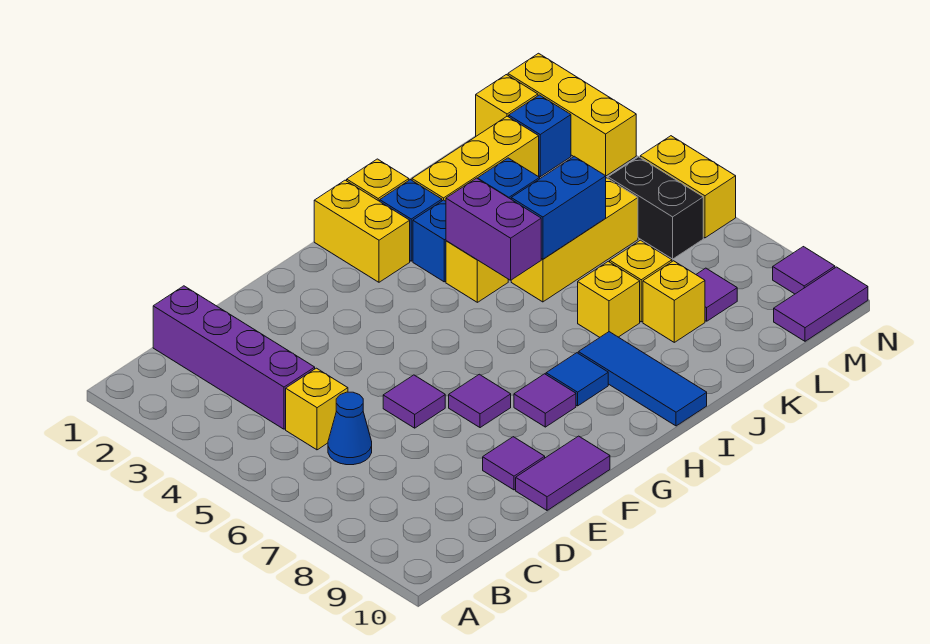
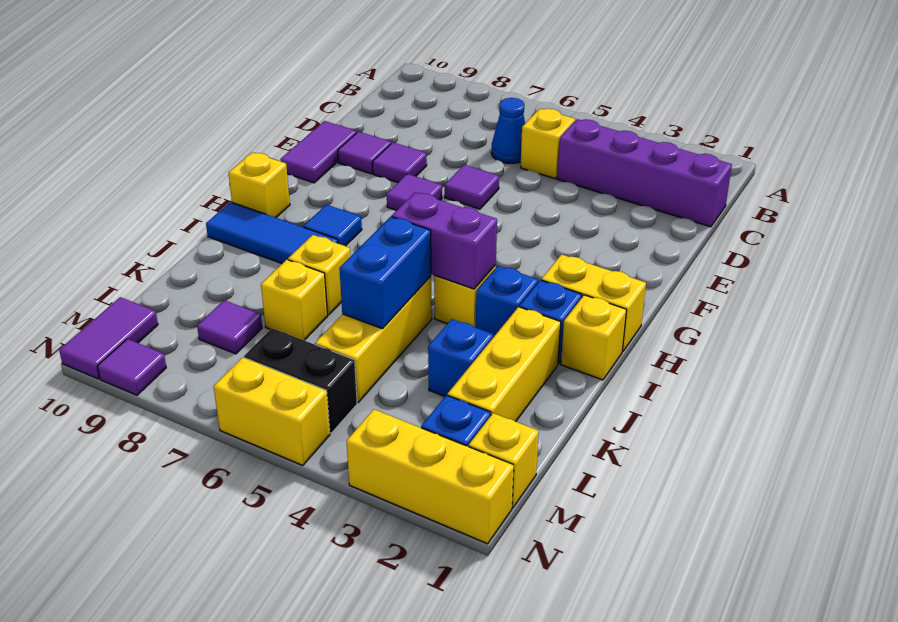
purple 1x1 tile [514,374,576,427] -> purple 1x1 tile moved to [373,142,427,182]
yellow 1x1 brick [643,261,705,342] -> yellow 1x1 brick moved to [229,152,290,218]

